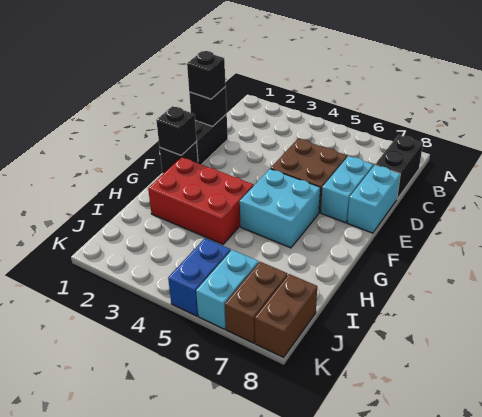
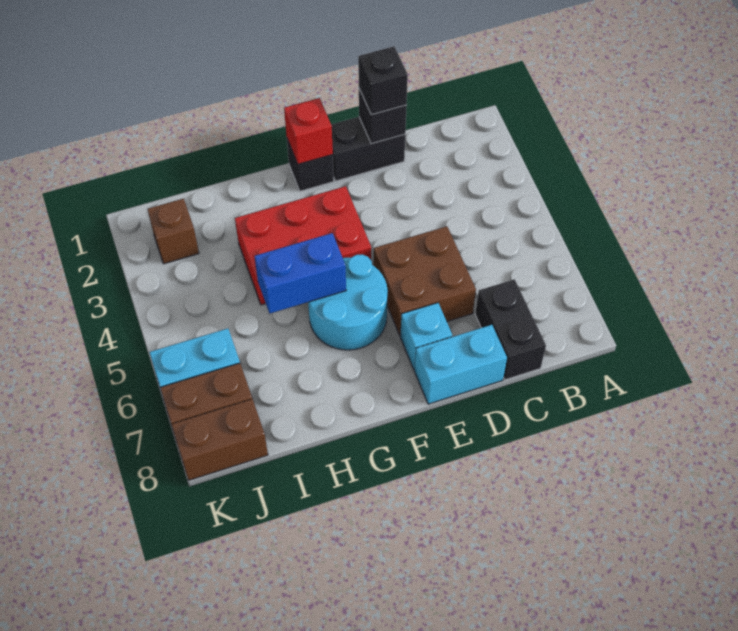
black 1x2 brick [375,135,423,199] -> black 1x2 brick turned to [475,279,546,380]
cyan 1x2 brick [321,156,373,223] -> cyan 1x1 brick [400,303,452,369]
black 1x1 brick [156,106,196,155] -> red 1x1 brick [284,98,333,164]
cyan 2x2 brick [240,169,320,248] -> cyan 2x2 round brick [308,255,388,350]
red 2x3 brick [148,157,254,244] -> red 2x3 brick turned to [235,186,371,305]
none -> brown 1x1 brick [148,199,199,264]
blue 1x2 brick [168,238,231,316] -> blue 1x2 brick moved to [255,233,346,313]

